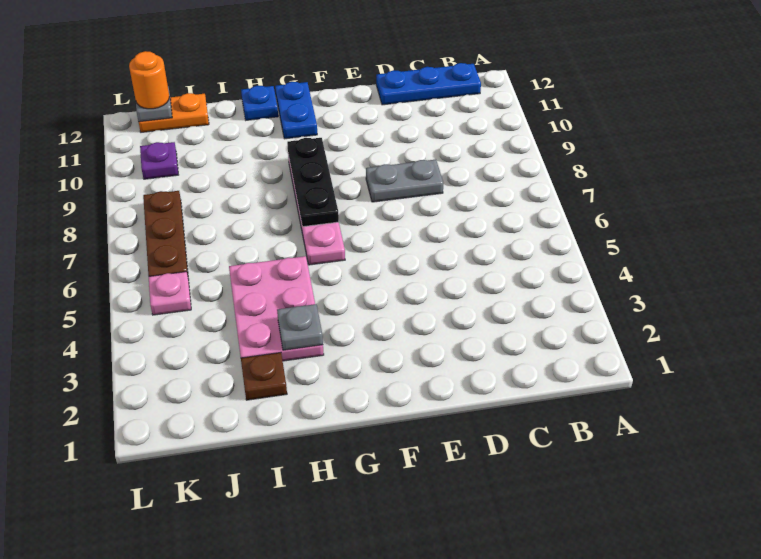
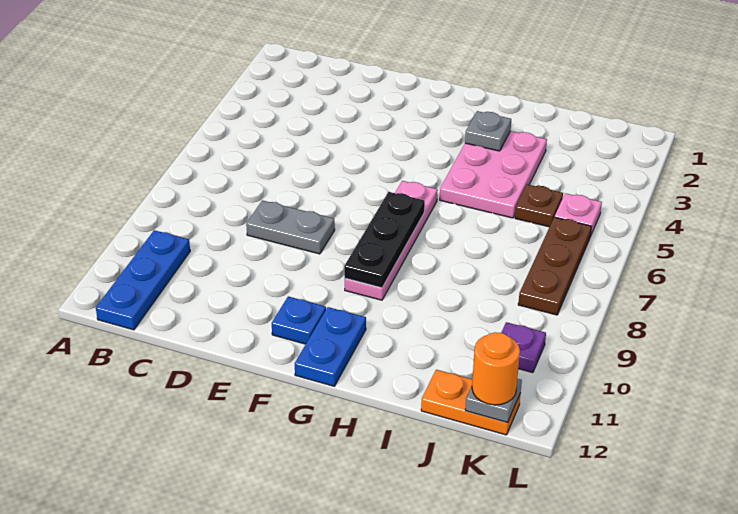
blue 1x3 plate [376,63,481,105] -> blue 1x3 plate turned to [96,230,190,330]
blue 1x1 plate [241,86,278,120] -> blue 1x1 plate moved to [272,296,326,344]
brown 1x1 plate [241,353,287,400] -> brown 1x1 plate moved to [515,184,563,227]

